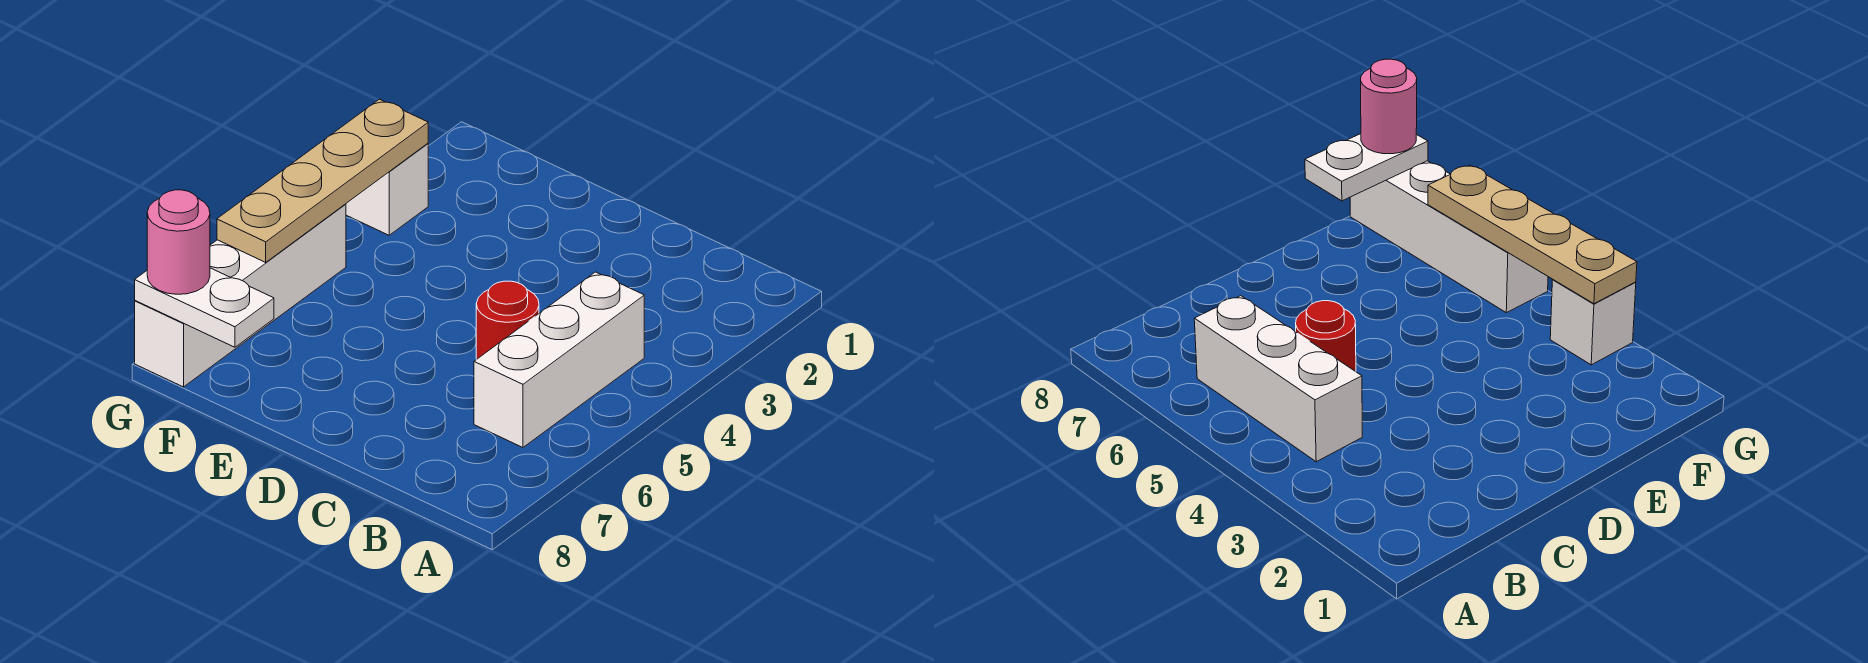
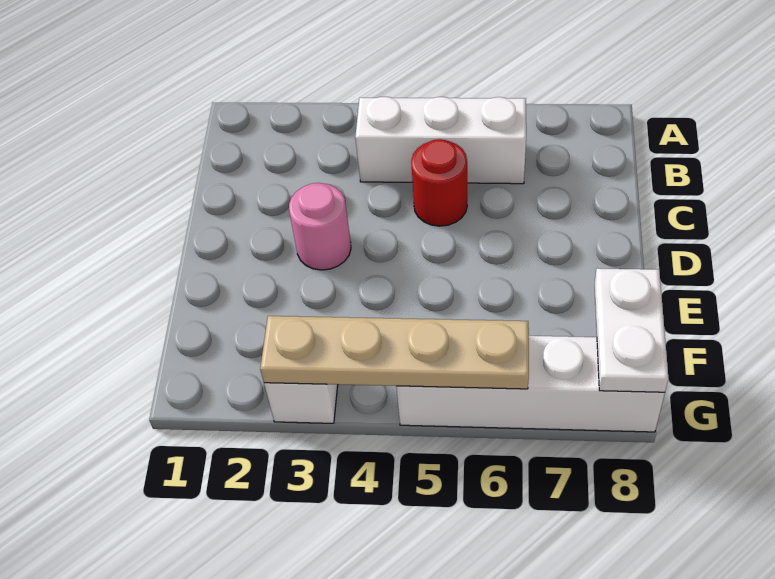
pink 1x1 round brick [147,190,210,294] -> pink 1x1 round brick moved to [289,183,351,270]

